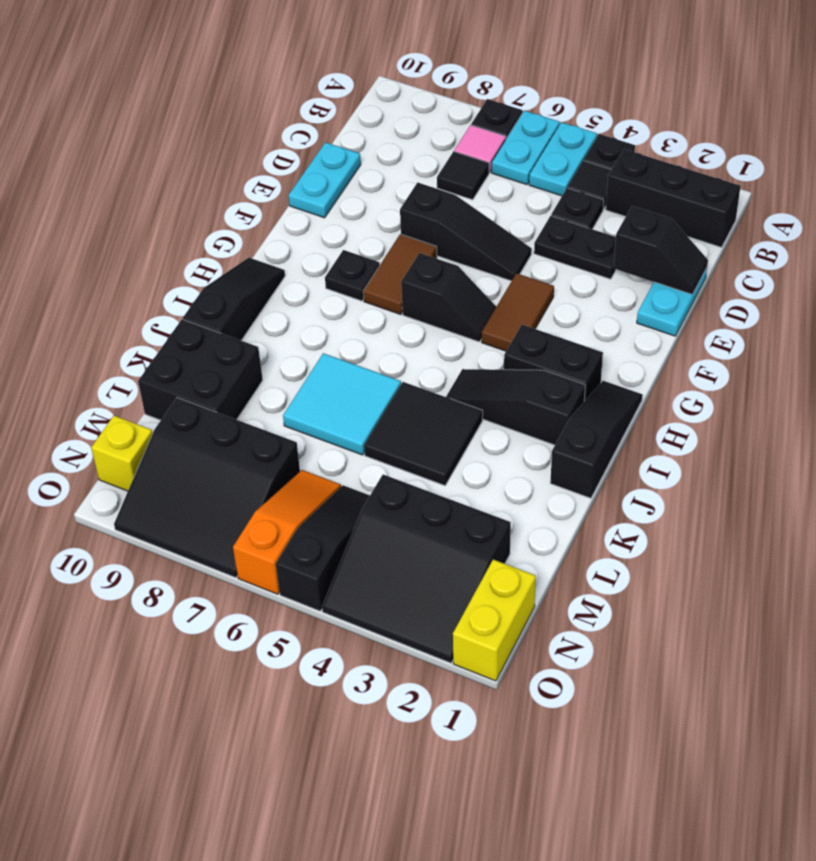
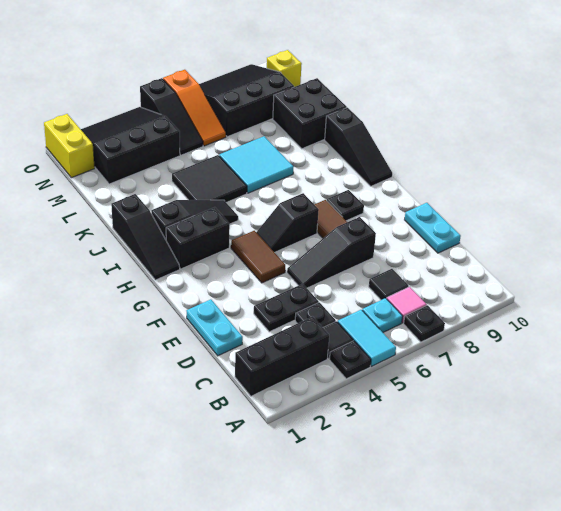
cyan 1x2 plate [529,122,597,196] -> cyan 1x2 tile [338,310,396,366]
cyan 1x2 plate [492,111,559,185] -> cyan 1x1 plate [362,298,403,332]
black 1x2 slope [614,206,708,295] -> none

